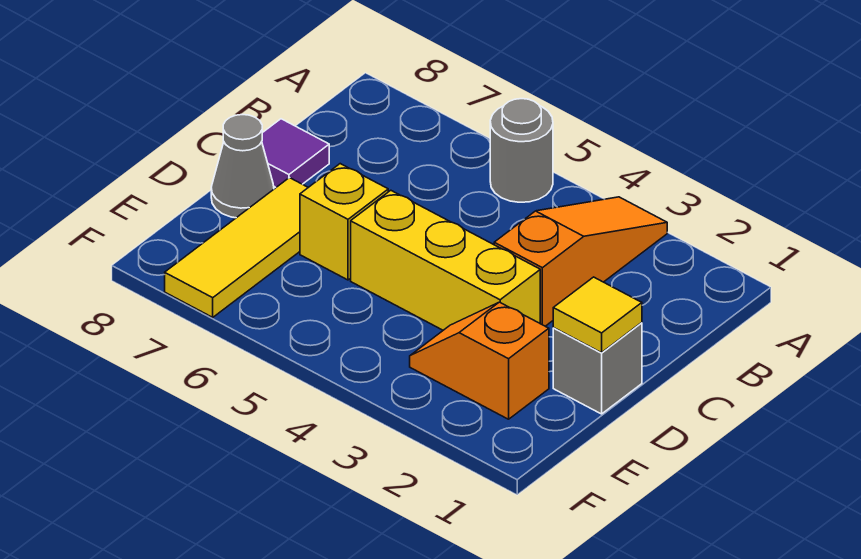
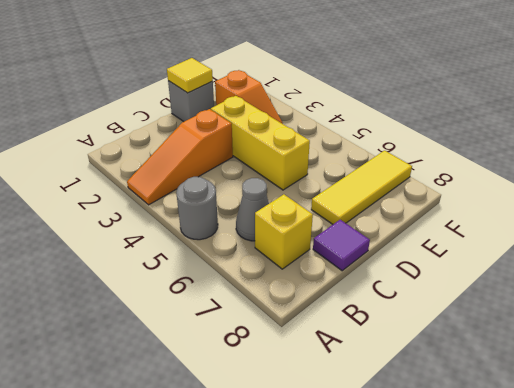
yellow 1x1 brick [300,164,388,280] -> yellow 1x1 brick moved to [255,194,313,269]
grey 1x1 cone [211,115,274,218] -> grey 1x1 cone moved to [236,178,269,241]

